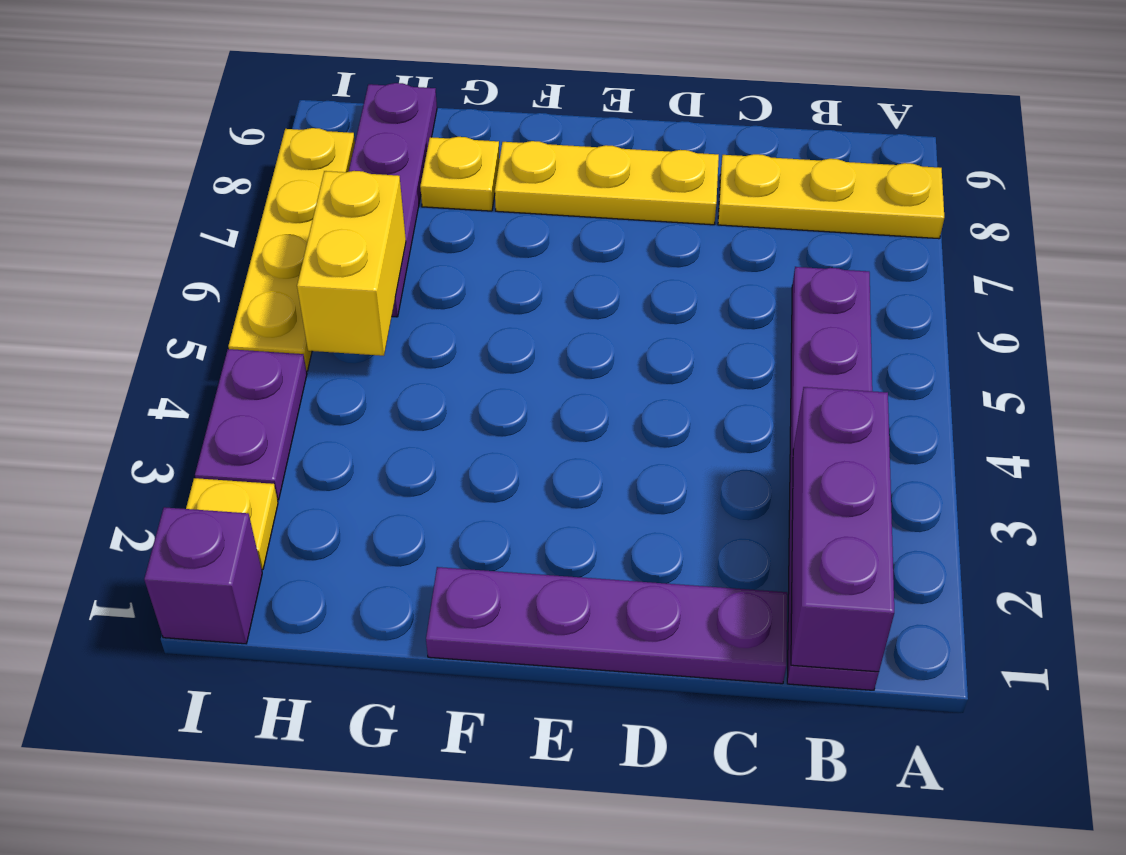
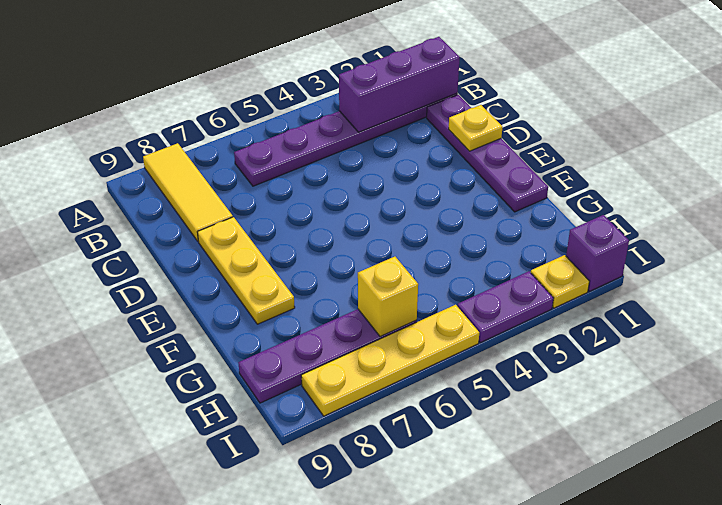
yellow 1x3 plate [718,154,944,239] -> yellow 1x3 tile [143,143,233,241]
yellow 1x1 plate [420,137,500,211] -> yellow 1x1 plate moved to [449,105,502,151]
yellow 1x2 brick [297,171,406,356] -> yellow 1x1 brick [358,257,418,336]

